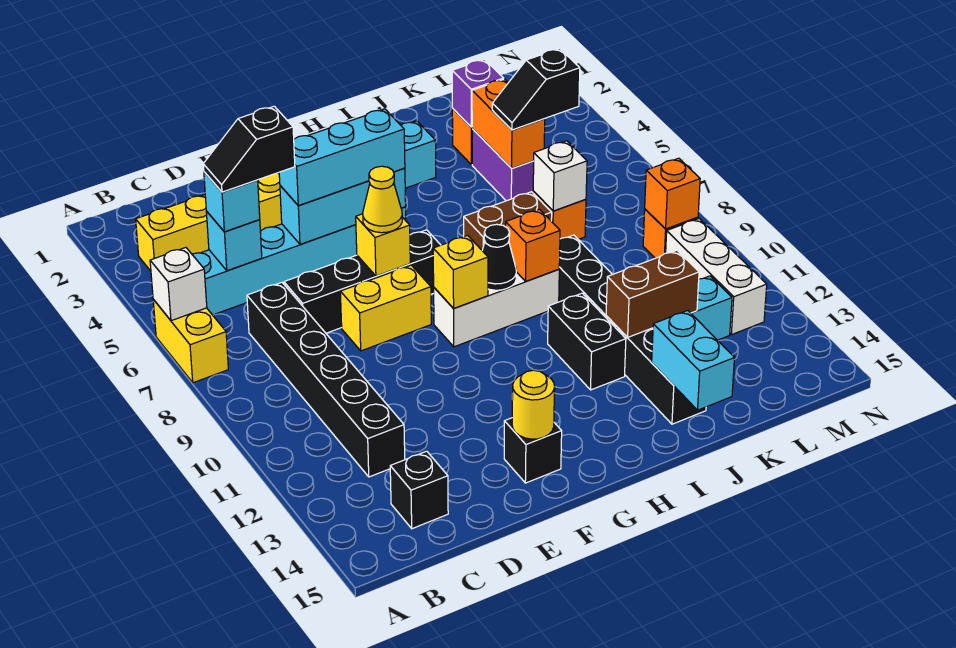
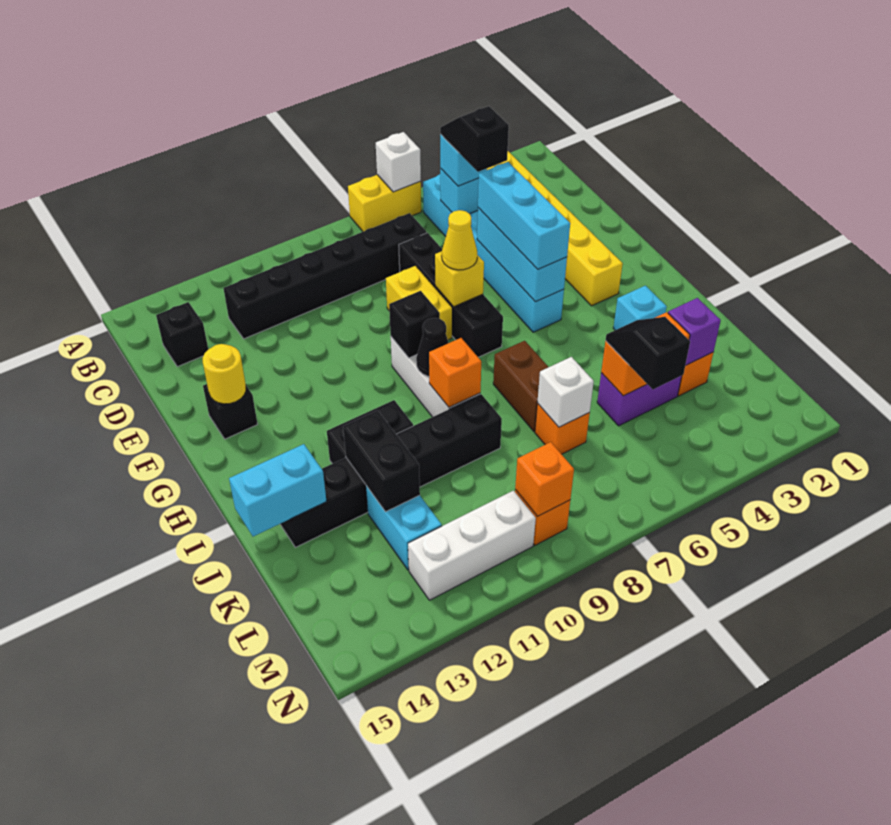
yellow 1x1 brick [433,236,488,309] -> black 1x1 brick [389,291,440,358]
brown 1x2 brick [606,250,699,337] -> black 1x2 brick [343,410,420,512]

